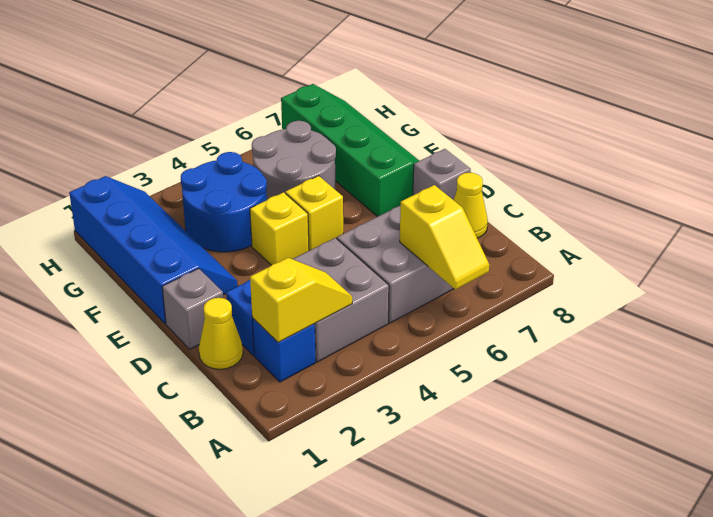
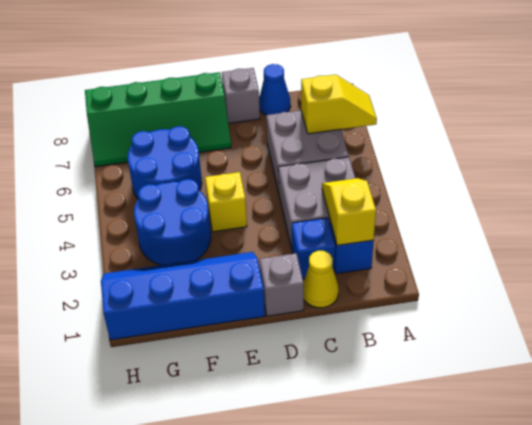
yellow 1x1 cone [454,173,488,238] -> blue 1x1 cone [259,64,291,115]
yellow 1x1 brick [285,176,343,251] -> none
green 2x4 slope [281,84,419,217] -> green 2x4 slope turned to [85,72,231,167]
grey 2x2 round brick [252,121,336,200] -> blue 2x2 round brick [128,126,202,199]

